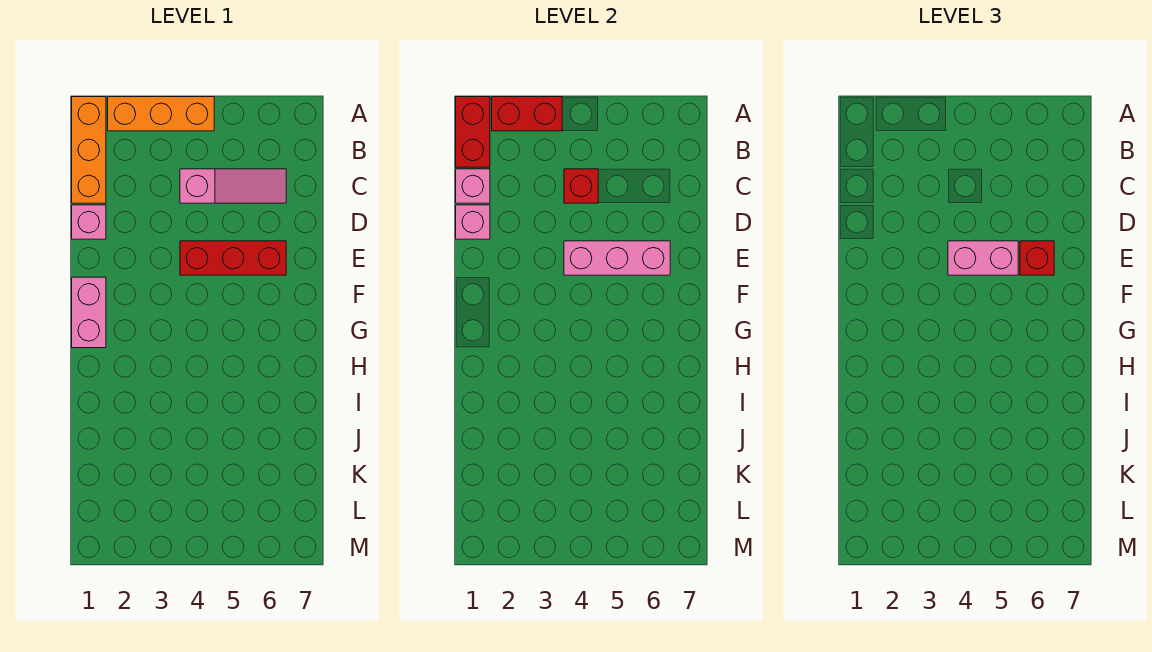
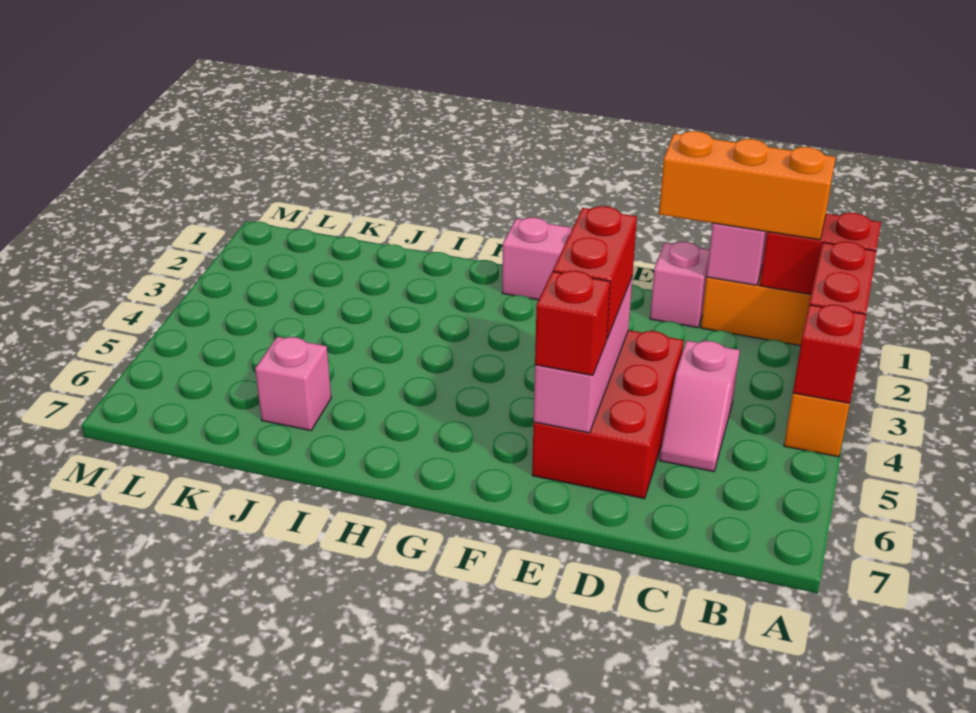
none -> orange 1x3 brick [659,131,836,240]
pink 1x3 slope [180,169,286,203] -> pink 1x2 slope [660,341,740,472]
red 1x1 brick [564,169,598,203] -> red 1x1 brick moved to [793,305,866,403]
pink 1x1 brick [456,205,490,239] -> pink 1x1 brick moved to [255,337,331,431]
red 1x3 brick [180,241,286,275] -> red 2x3 brick [532,330,684,499]
pink 1x2 brick [948,241,1018,275] -> red 1x2 brick [553,206,637,338]

